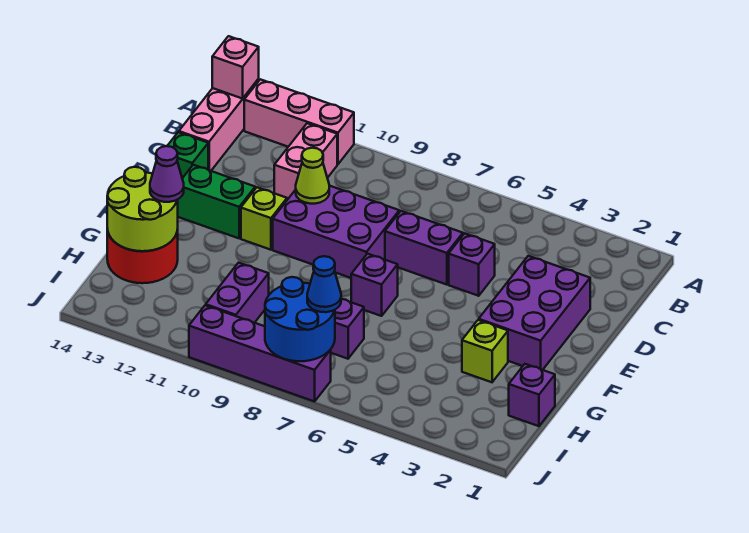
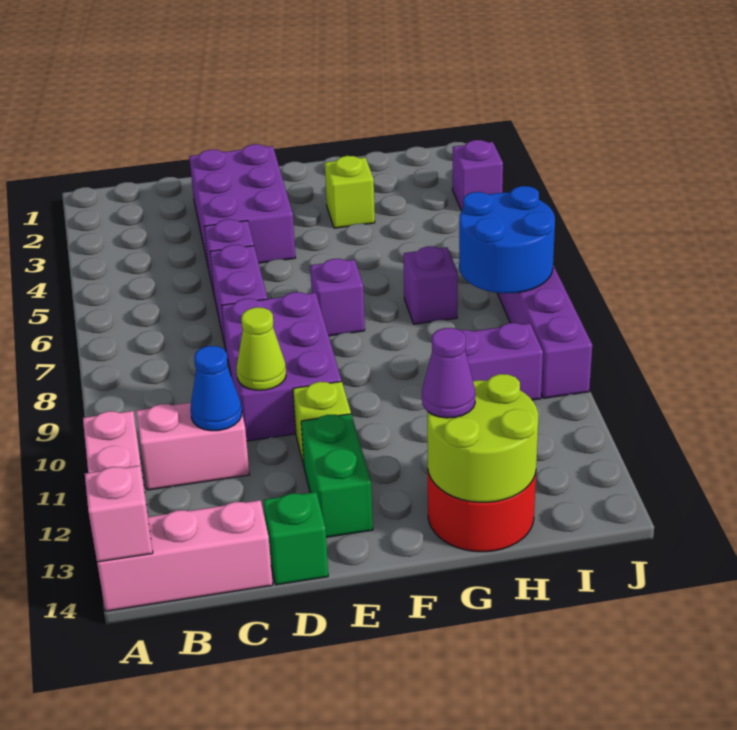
purple 2x3 brick [479,256,590,370] -> purple 2x3 brick turned to [189,144,296,268]
purple 1x1 brick [509,364,555,426] -> purple 1x1 brick moved to [452,140,503,211]
blue 1x1 cone [307,256,341,312] -> blue 1x1 cone moved to [190,346,242,431]

